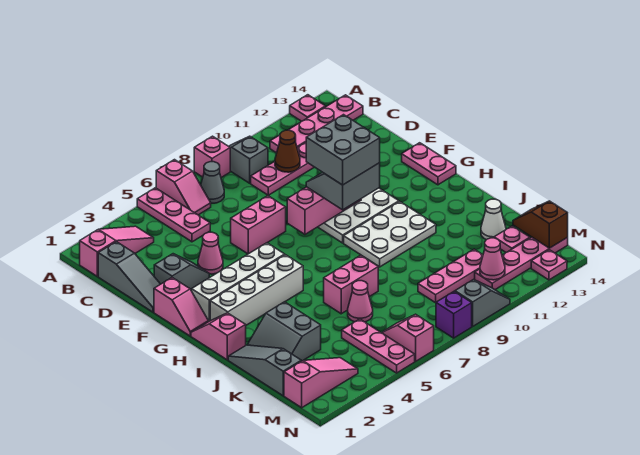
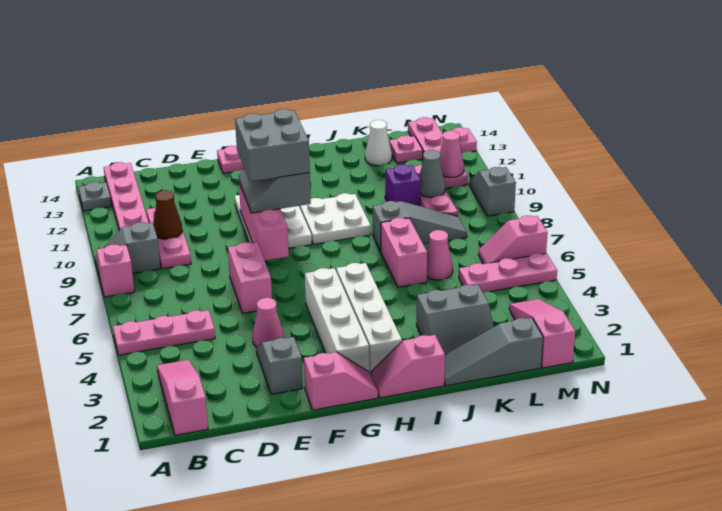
pink 1x2 slope [156,160,211,215] -> none
pink 1x1 plate [290,95,325,121] -> grey 1x1 plate [79,182,111,211]
grey 1x1 cone [201,162,224,203] -> grey 1x1 cone moved to [419,150,445,198]
grey 1x3 slope [98,242,160,312] -> grey 1x3 slope moved to [373,201,467,252]
white 2x3 plate [344,202,436,267] -> white 2x2 plate [299,193,371,244]
brown 1x2 slope [513,201,568,248] -> none
purple 1x1 brick [436,291,472,338] -> purple 1x1 brick moved to [385,165,421,206]

